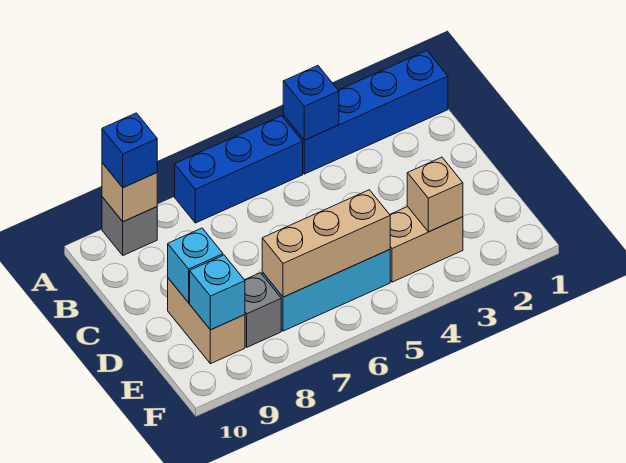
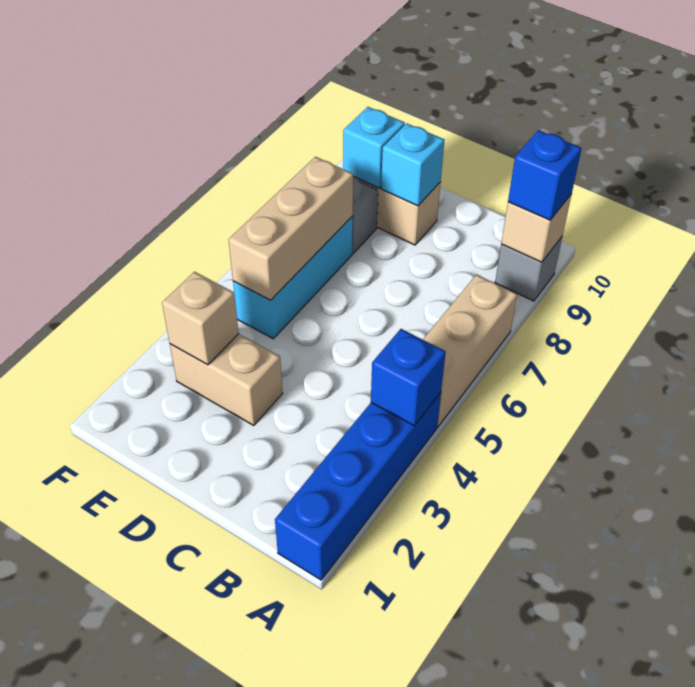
blue 1x3 brick [175,116,303,223] -> tan 1x3 brick [423,275,517,427]
tan 1x2 brick [390,207,463,282] -> tan 1x2 brick turned to [170,334,283,426]

